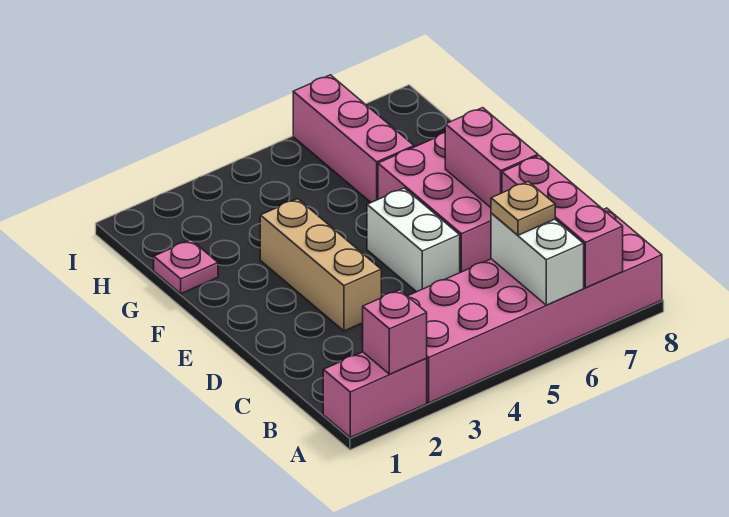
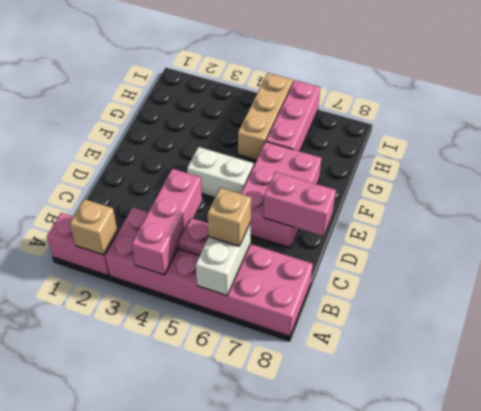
pink 1x1 brick [363,290,427,374] -> tan 1x1 brick [70,199,117,255]
pink 1x3 brick [502,156,623,288] -> pink 1x3 brick moved to [132,169,202,275]
tan 1x1 plate [491,181,555,235] -> tan 1x1 brick [208,188,251,246]
tan 1x3 brick [260,199,381,331] -> tan 1x3 brick moved to [238,73,293,160]
white 1x2 brick [367,188,460,292] -> white 1x2 brick turned to [187,147,254,198]
pink 1x2 brick [445,108,538,208] -> pink 1x2 brick turned to [264,172,336,236]
pink 1x1 plate [154,240,218,293] -> pink 1x1 plate moved to [179,218,209,256]

